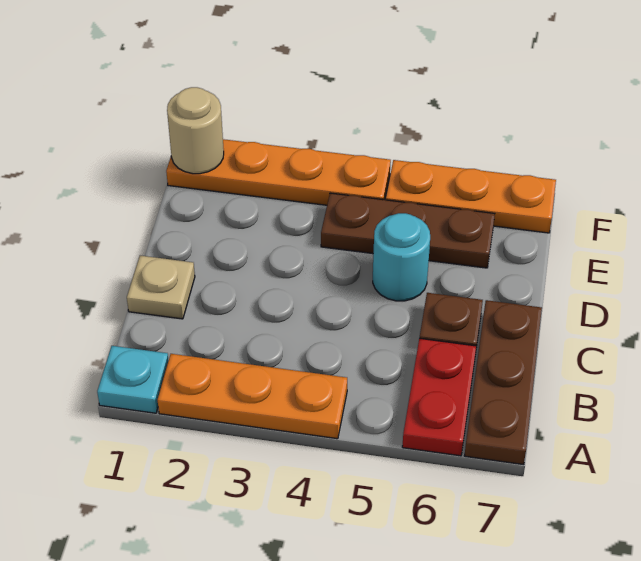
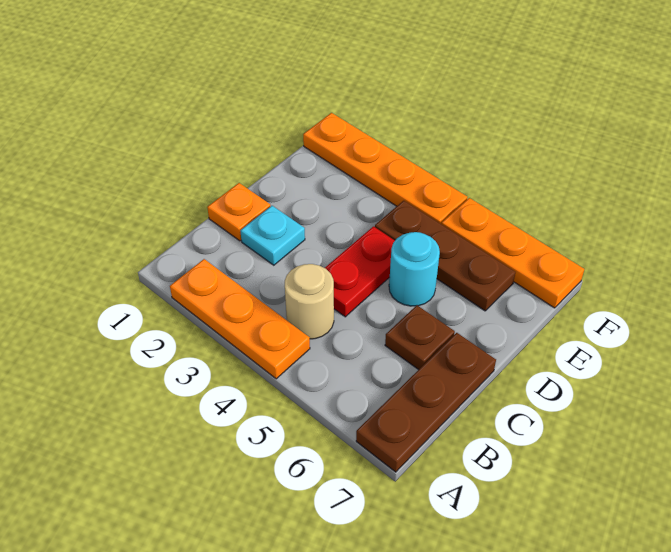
cyan 1x1 plate [97,346,169,413] -> cyan 1x1 plate moved to [240,206,305,265]
red 1x2 plate [402,338,476,456] -> red 1x2 plate moved to [325,226,395,317]
tan 1x1 plate [127,256,195,319] -> orange 1x1 plate [207,183,271,241]
tan 1x1 round brick [167,87,224,174] -> tan 1x1 round brick moved to [285,264,334,339]

